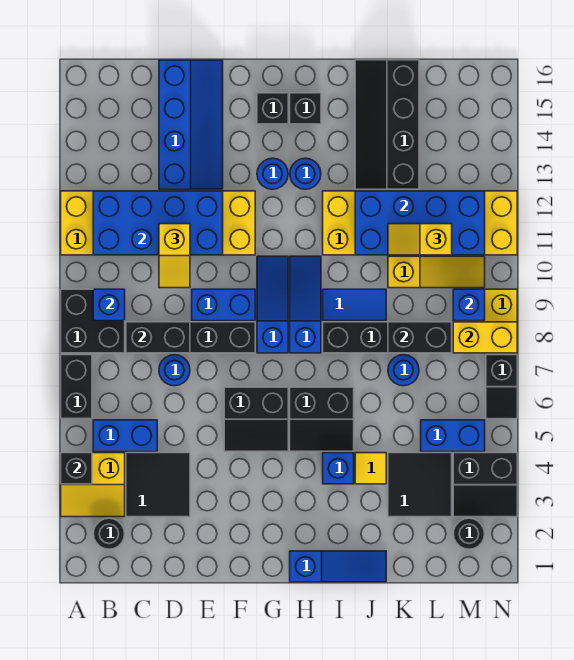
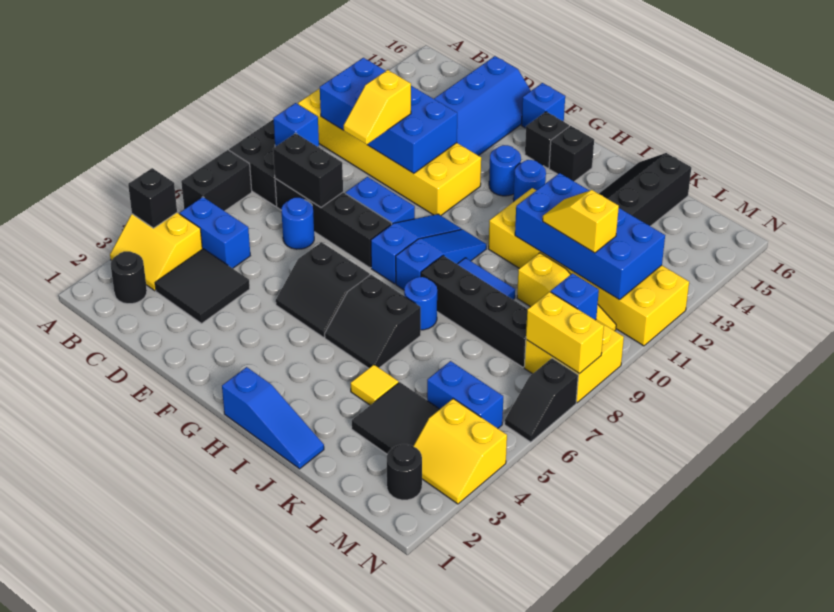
blue 1x1 brick [323,453,354,484] -> blue 1x1 brick moved to [521,83,565,128]
blue 1x1 round brick [388,355,419,386] -> blue 1x1 round brick moved to [404,277,437,330]
black 1x2 brick [388,322,452,353] -> none
black 2x2 slope [453,453,517,517] -> yellow 2x2 slope [414,399,507,504]

